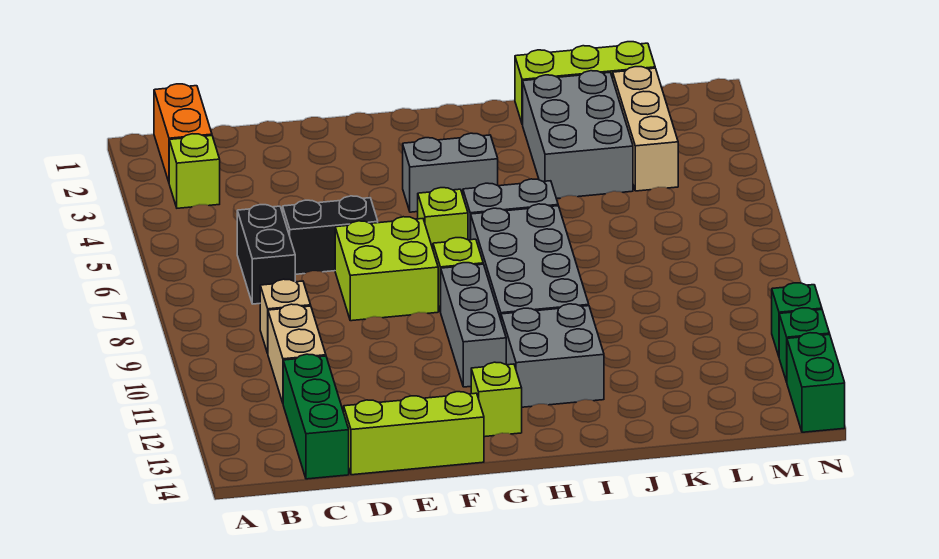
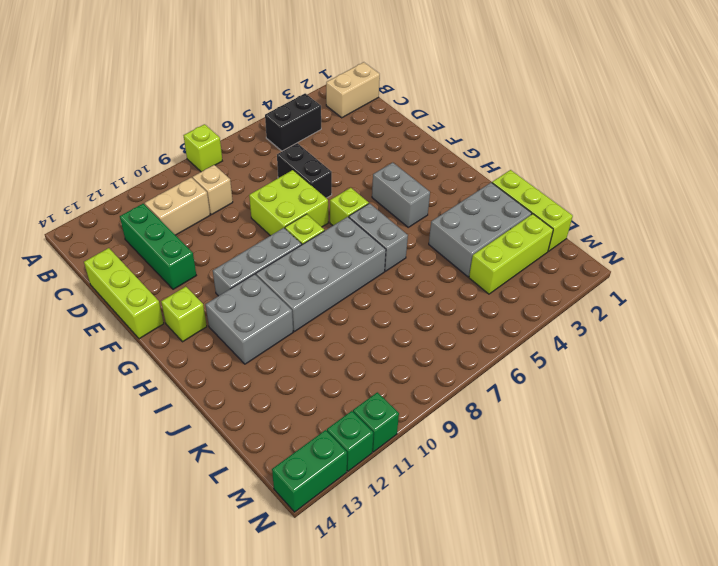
orange 1x2 brick [154,84,212,182] -> tan 1x2 brick [326,62,380,118]
lime 1x1 brick [169,134,220,208] -> lime 1x1 brick moved to [184,124,222,172]
black 1x2 brick [237,205,295,304] -> black 1x2 brick moved to [265,93,321,151]
green 1x3 brick [283,354,349,479] -> green 1x3 brick turned to [120,204,196,289]
tan 1x3 brick [613,67,678,191] -> lime 1x3 brick [469,214,553,294]

